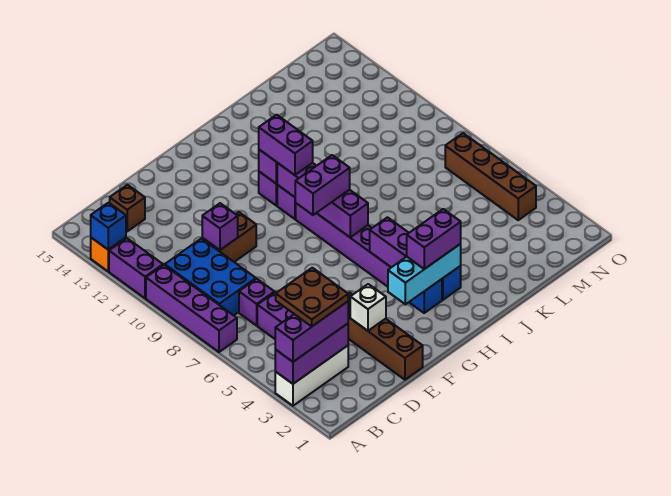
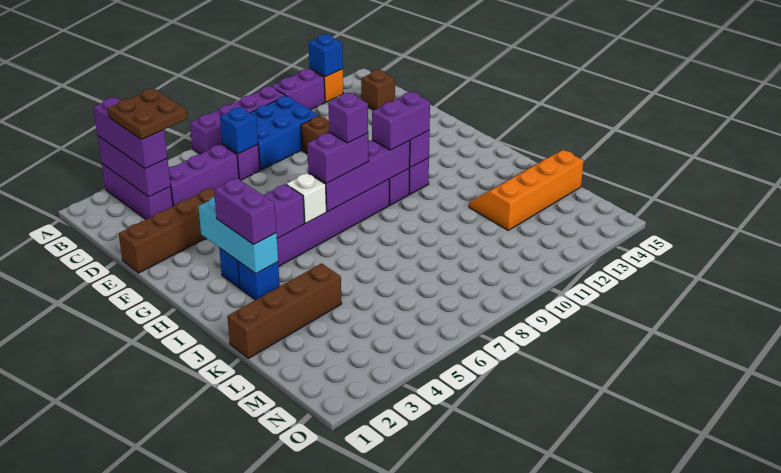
white 1x3 brick [275,346,348,406] -> purple 1x3 brick [102,164,173,220]
none -> blue 1x1 brick [220,107,258,154]
purple 1x1 brick [202,203,238,250] -> purple 1x1 brick moved to [328,93,368,143]
white 1x1 brick [350,284,386,331] -> white 1x1 brick moved to [286,173,326,223]
purple 1x2 brick [295,155,350,215] -> purple 1x2 brick turned to [307,132,369,183]
none -> orange 2x4 slope [469,150,583,230]
brown 1x4 brick [445,133,536,220] -> brown 1x4 brick moved to [227,263,342,359]

